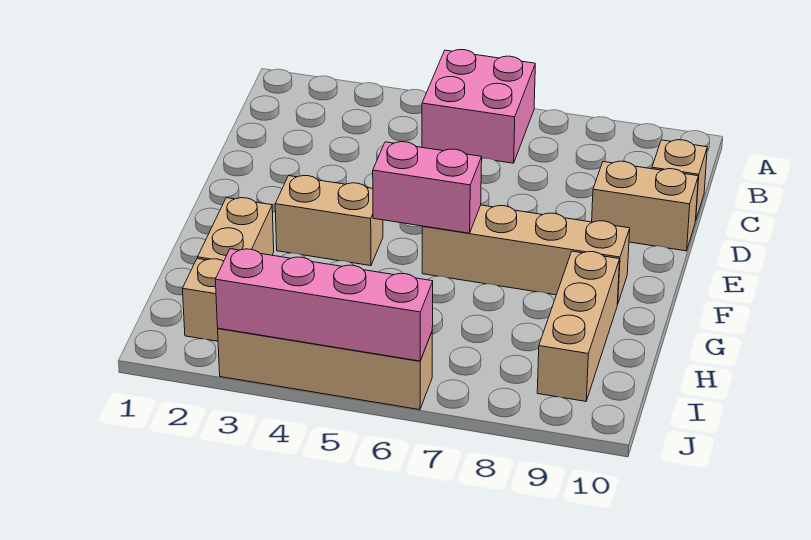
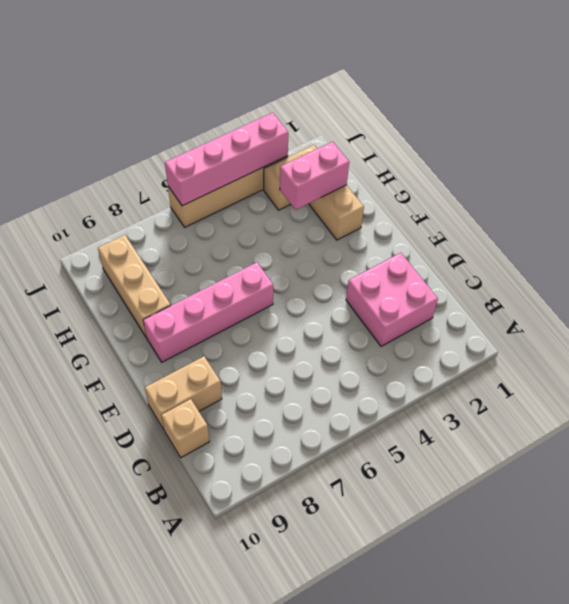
pink 2x2 brick [422,50,535,163] -> pink 2x2 brick moved to [346,253,438,346]
tan 1x2 brick [275,176,383,266] -> none
pink 1x2 brick [373,142,482,233] -> pink 1x2 brick moved to [280,141,349,210]
tan 1x4 brick [422,205,630,304] -> pink 1x4 brick [143,262,273,362]

